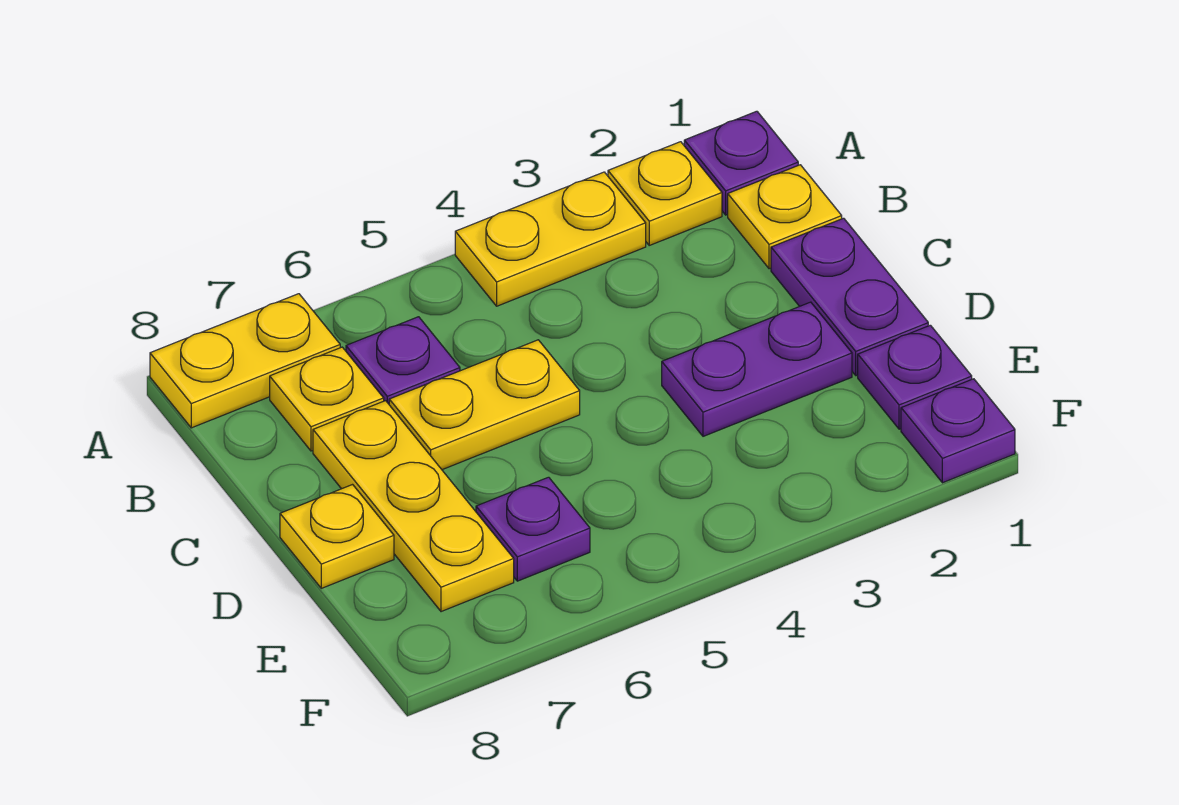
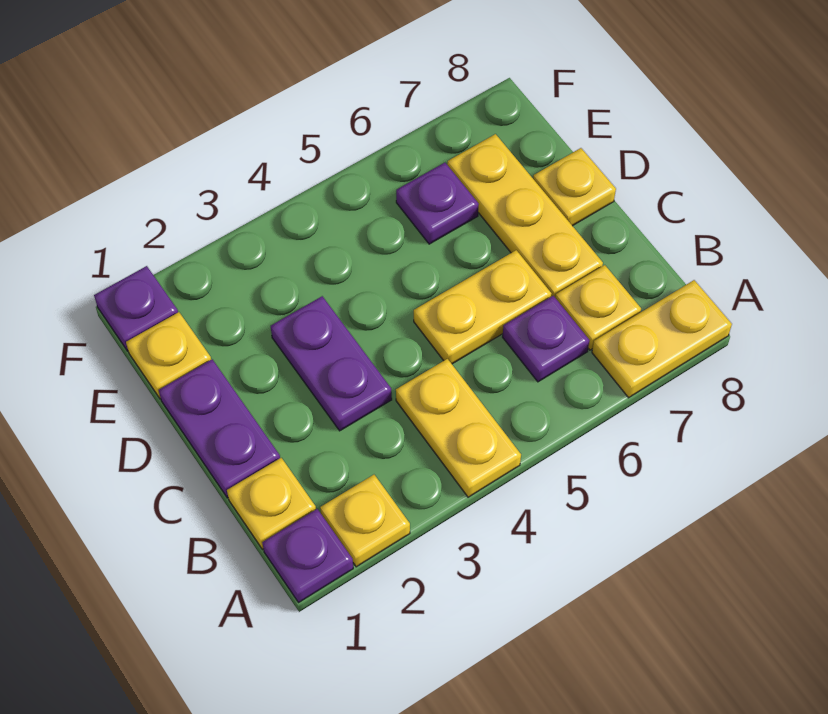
yellow 1x2 plate [455,172,646,306] -> yellow 1x2 plate turned to [396,359,521,497]
purple 1x2 plate [662,302,852,436] -> purple 1x2 plate turned to [271,296,392,431]
purple 1x1 plate [858,325,972,429] -> yellow 1x1 plate [126,312,211,399]

